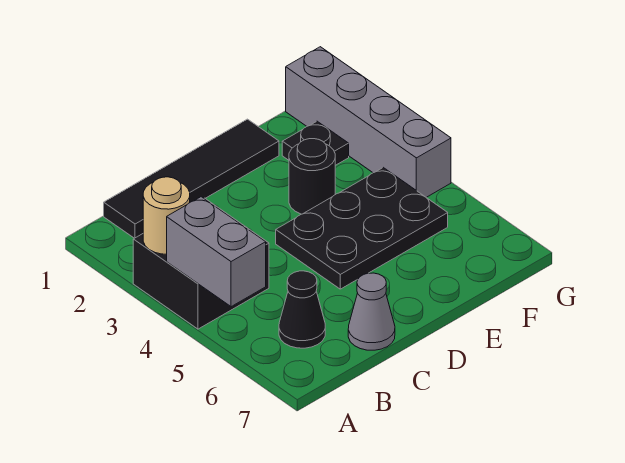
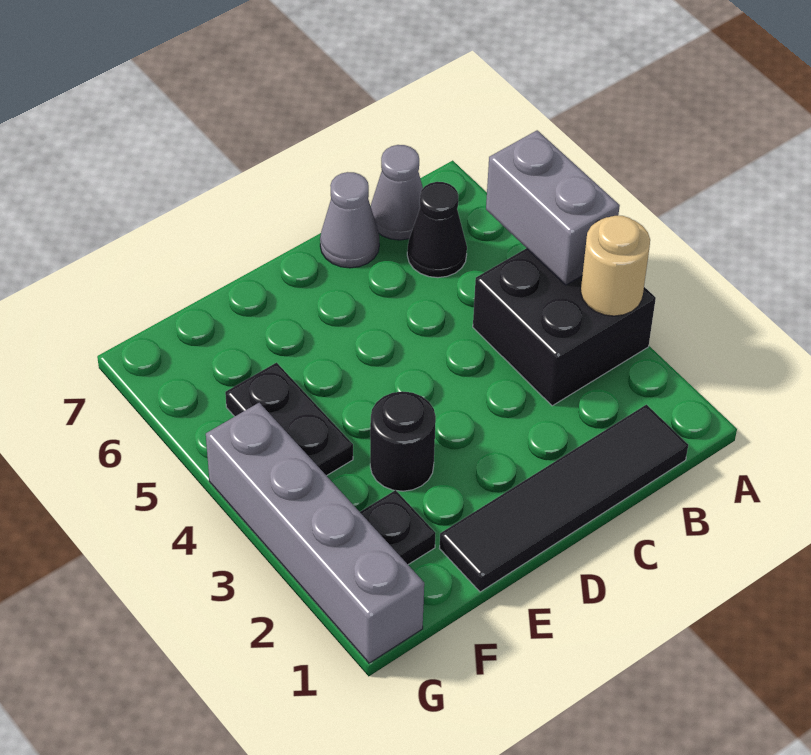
none -> grey 1x1 cone [371,145,423,240]
black 2x3 plate [276,168,448,289] -> black 1x2 plate [225,363,353,476]

